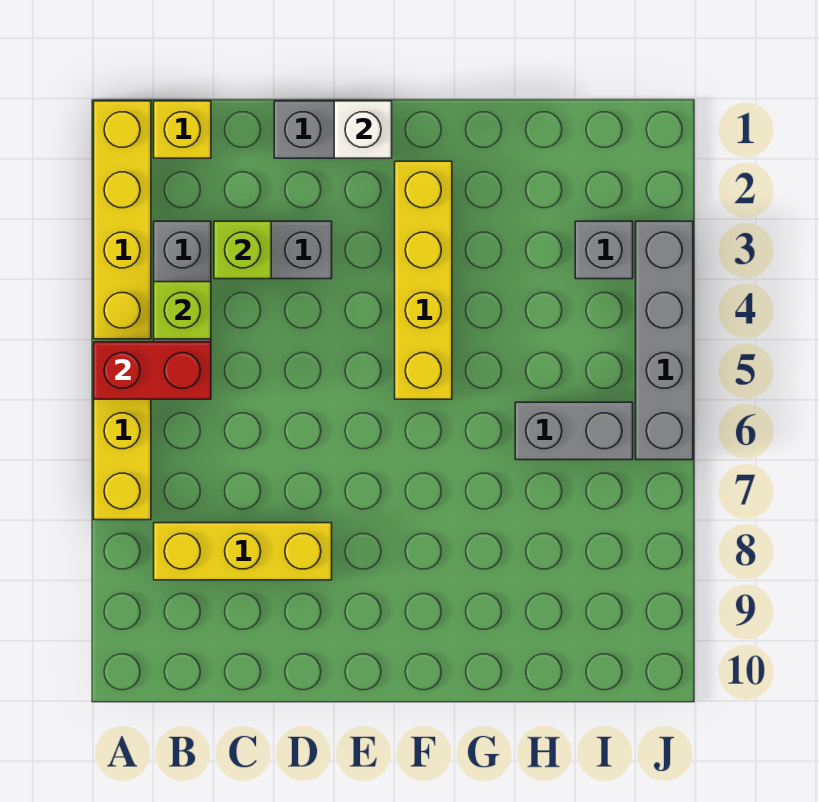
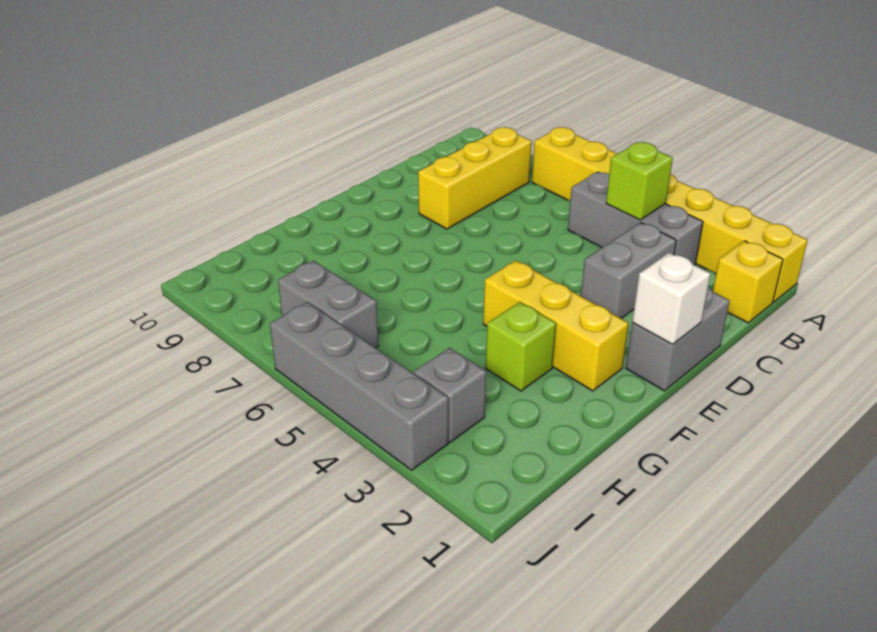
red 1x2 brick [94,342,211,399] -> none
lime 1x1 brick [214,221,271,279] -> lime 1x1 brick moved to [486,302,556,391]
yellow 1x4 brick [395,161,452,399] -> yellow 1x3 brick [483,260,629,391]
grey 1x2 brick [515,402,633,460] -> grey 1x2 brick turned to [278,261,379,348]

